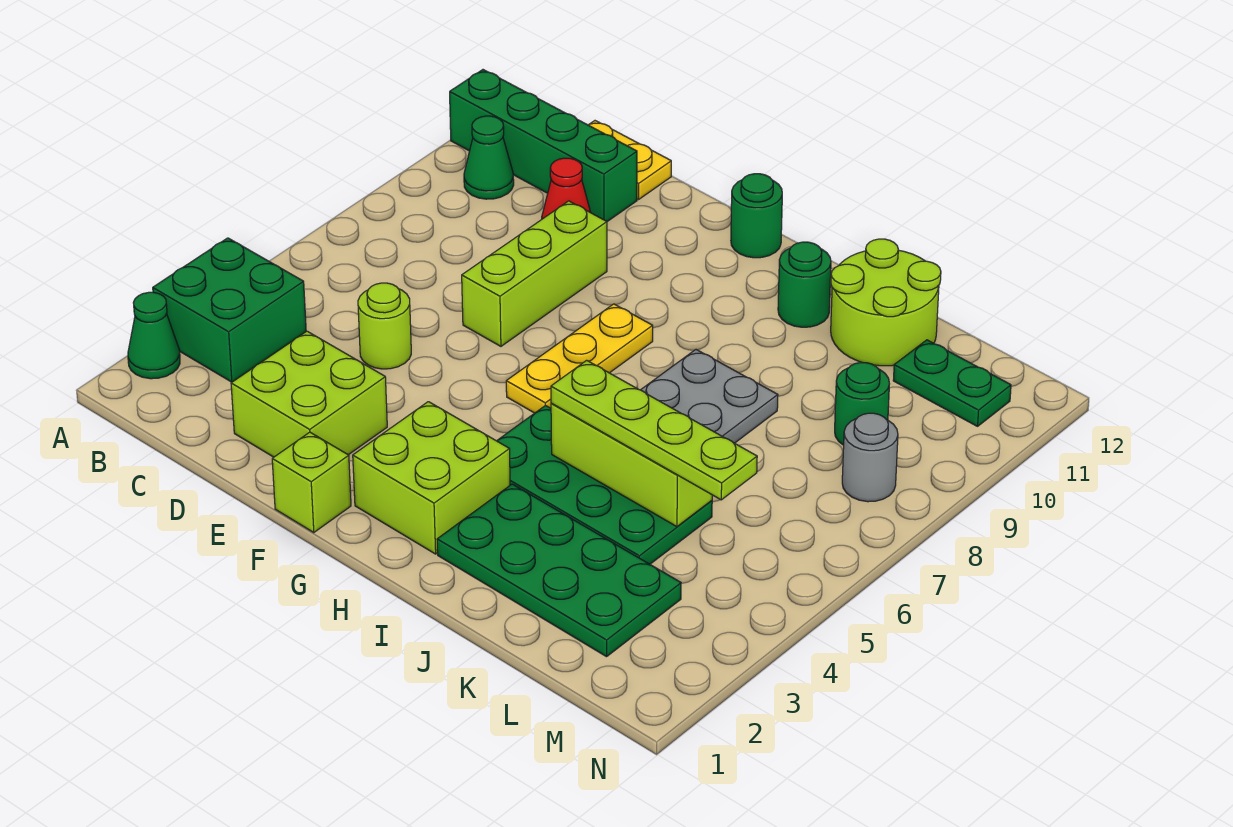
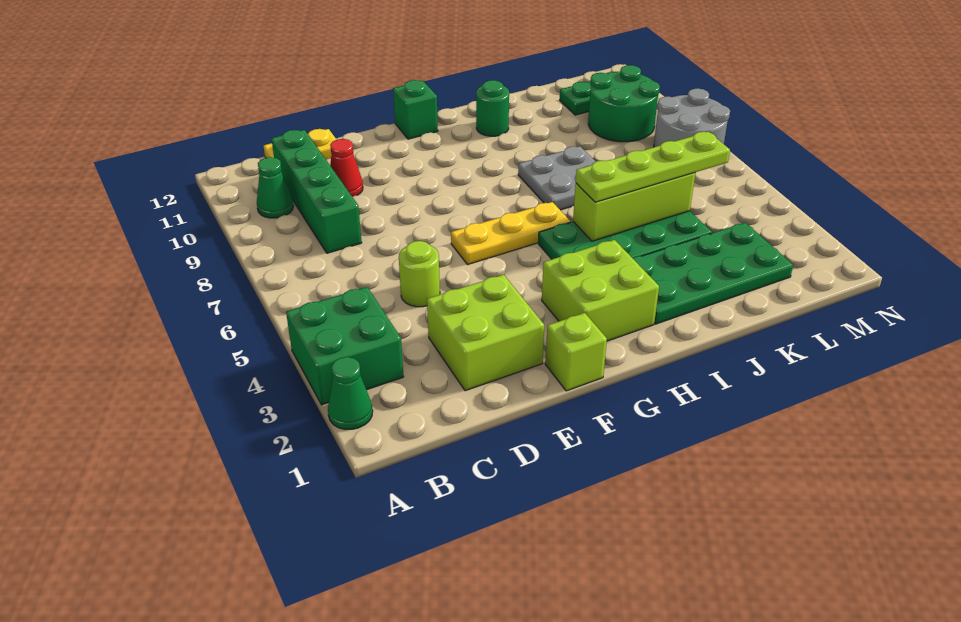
green 1x4 brick [450,70,637,222] -> green 1x4 brick turned to [271,130,362,253]
lime 1x3 brick [462,201,607,346] -> none
yellow 1x3 plate [506,304,653,413] -> yellow 1x3 plate turned to [451,202,570,265]
green 1x1 round brick [731,174,782,258] -> green 1x1 brick [393,80,438,139]
lime 2x2 round brick [831,239,941,366] -> none
green 1x1 round brick [835,363,889,445] -> green 2x2 round brick [588,65,660,142]
grey 1x1 round brick [842,413,898,502] -> grey 2x2 round brick [654,88,730,147]

